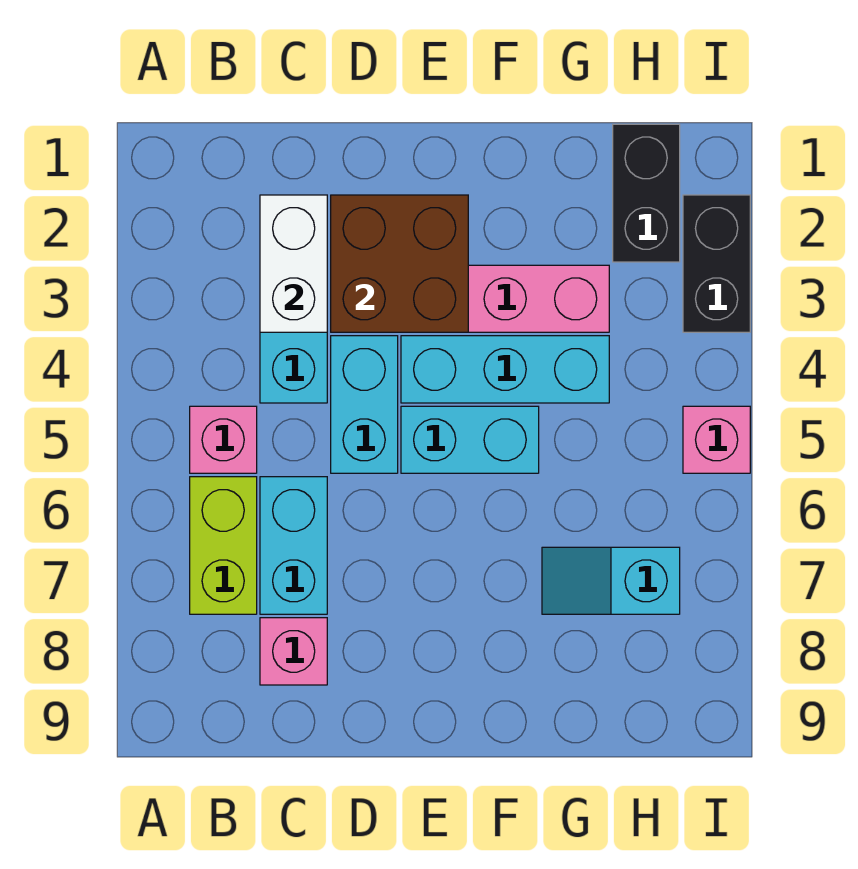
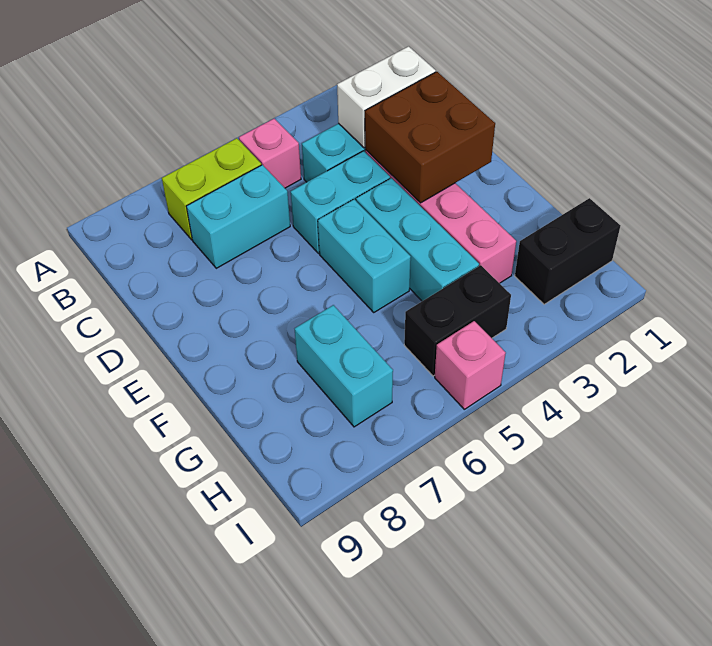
pink 1x1 brick [260,618,327,685] -> none
cyan 1x2 slope [542,547,680,614] -> cyan 1x2 brick [295,305,393,427]
black 1x2 brick [683,195,750,332] -> black 1x2 brick moved to [404,265,511,376]

